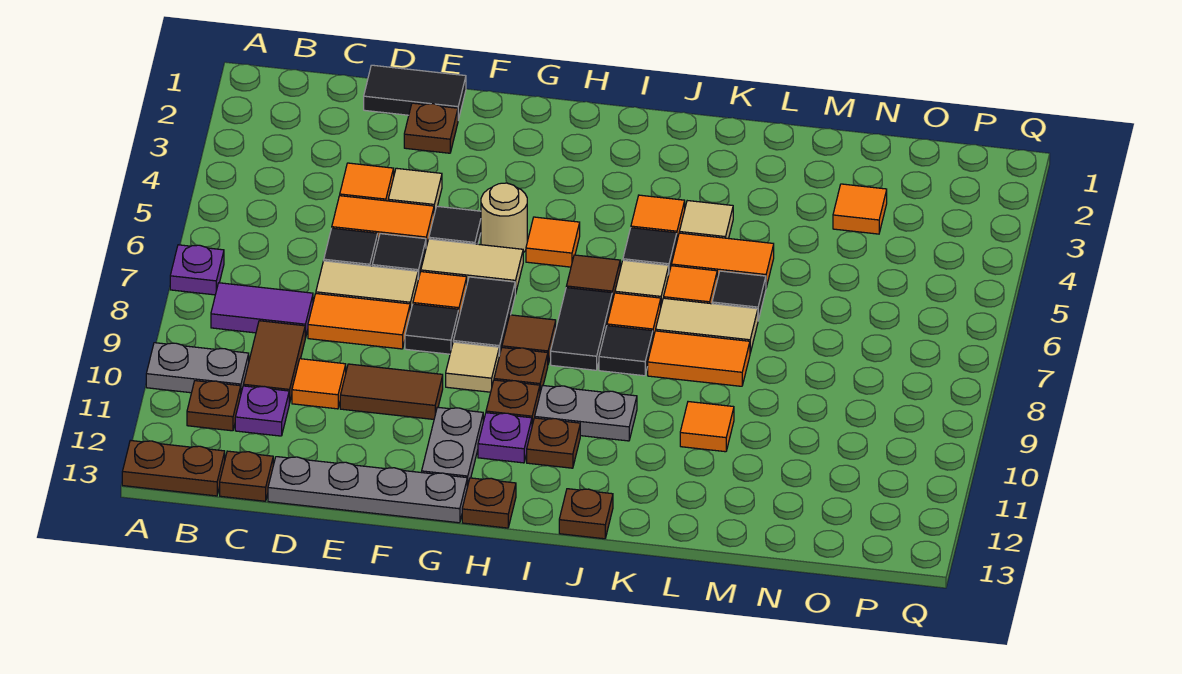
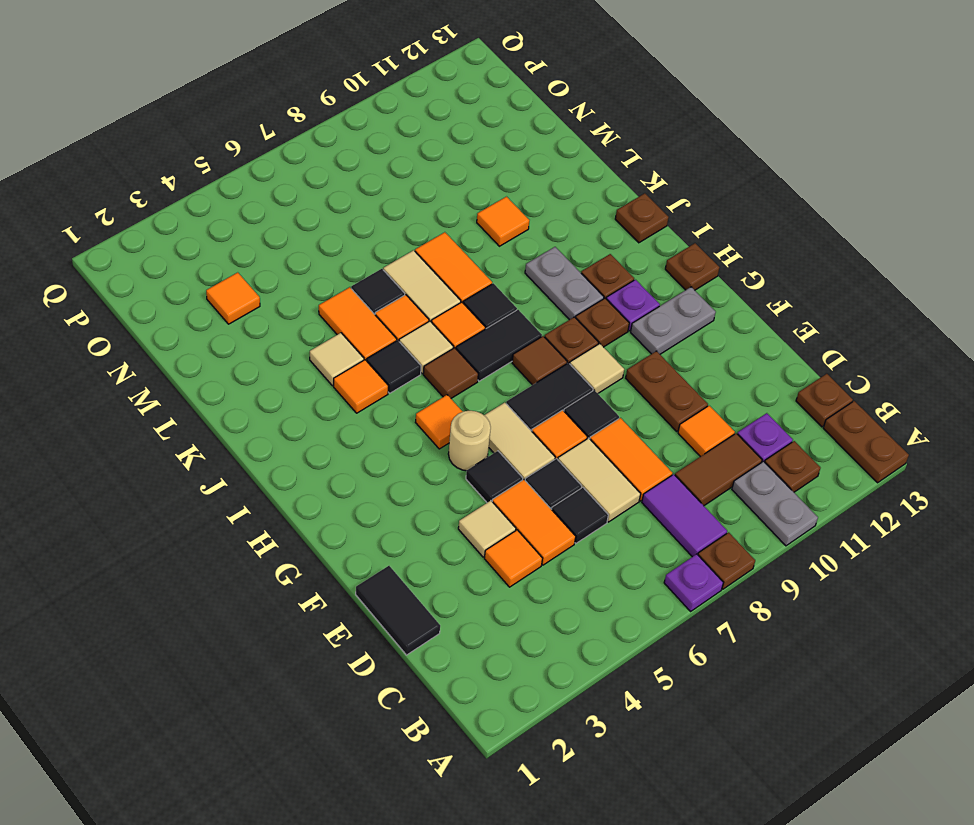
grey 1x4 plate [268,457,467,523] -> none
brown 1x1 plate [404,103,458,153] -> brown 1x1 plate moved to [698,532,755,589]
brown 1x2 tile [340,364,443,419] -> brown 1x2 plate [626,351,708,431]

